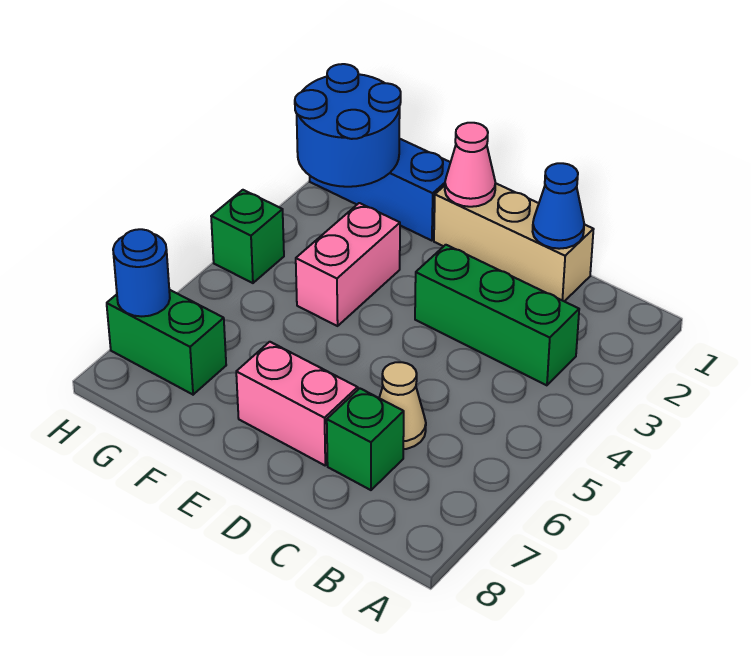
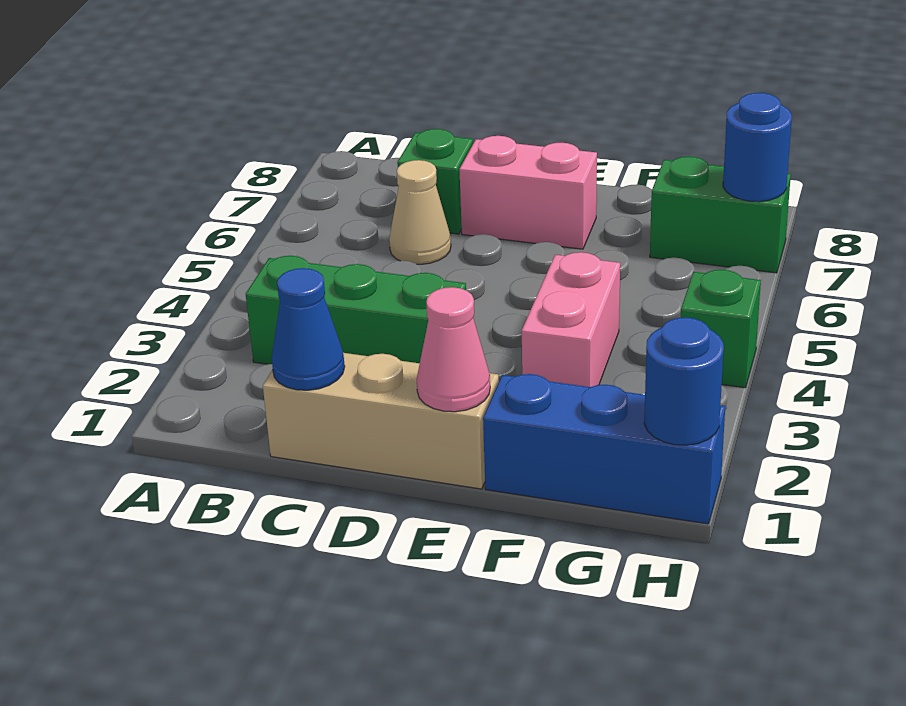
blue 2x2 round brick [295,64,401,187] -> blue 1x1 round brick [644,317,724,445]

